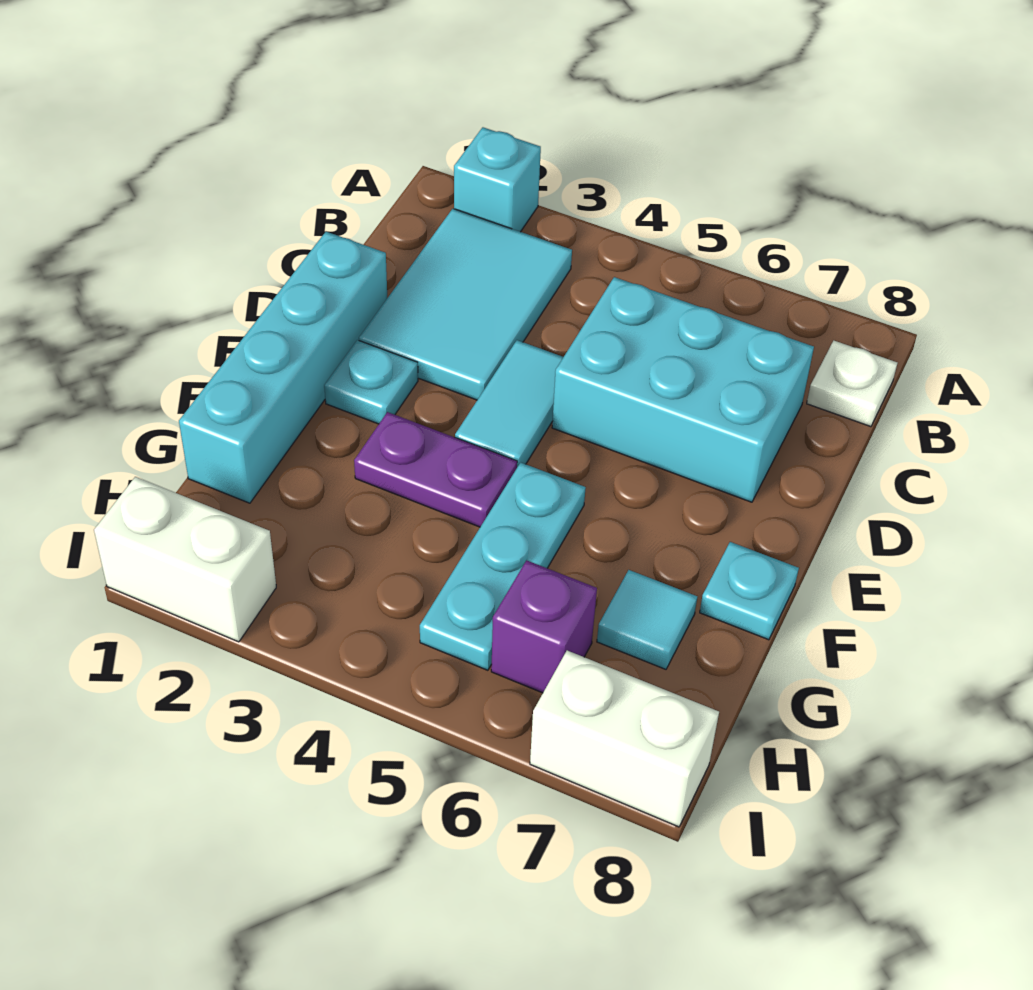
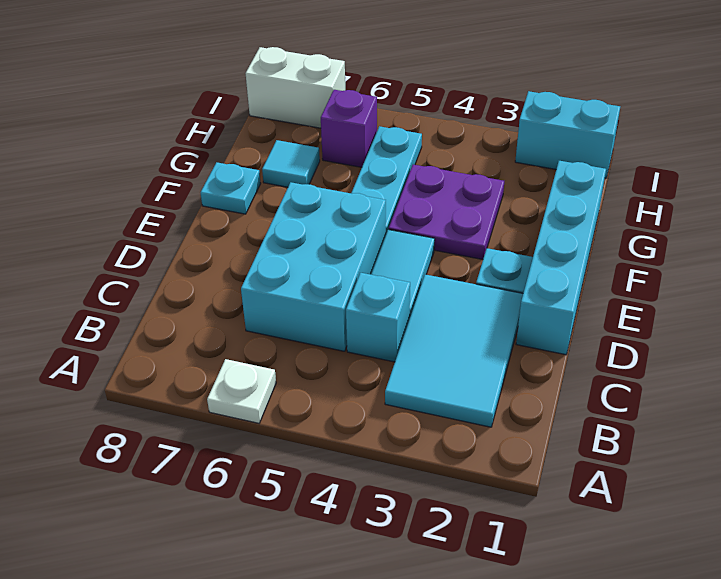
cyan 1x1 brick [454,127,541,232] -> cyan 1x1 brick moved to [346,273,410,362]
white 1x1 plate [807,341,897,427] -> white 1x1 plate moved to [207,359,276,423]
cyan 2x3 brick [552,277,814,502] -> cyan 2x3 brick turned to [241,182,386,351]
purple 1x2 plate [354,412,517,527] -> purple 2x2 plate [389,165,504,259]
white 1x2 brick [94,477,276,642] -> cyan 1x2 brick [515,91,620,178]

